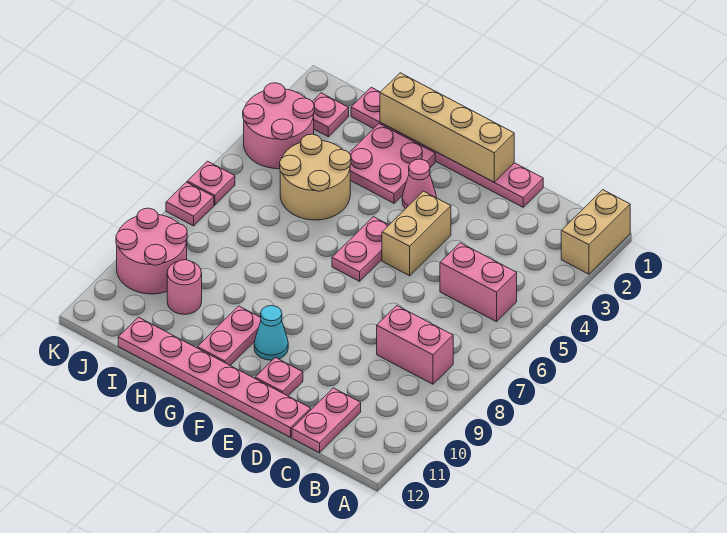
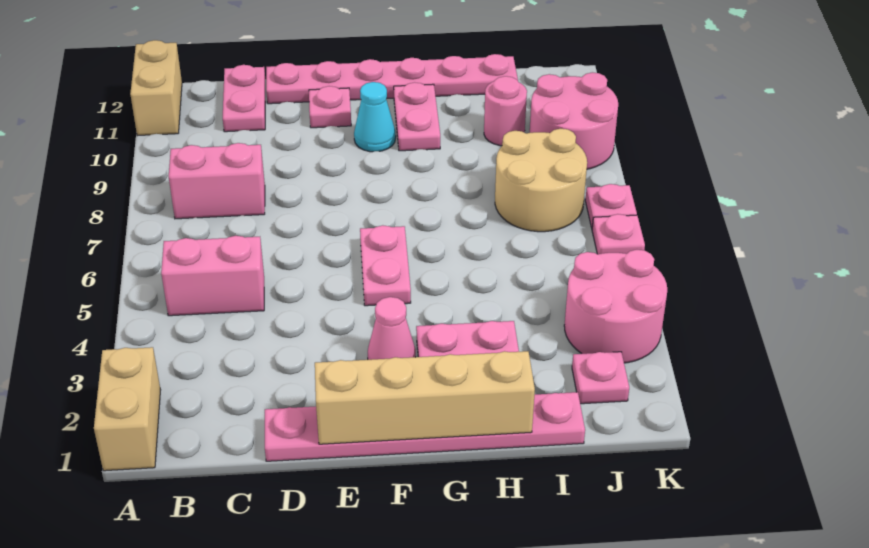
tan 1x2 brick [382,191,451,276] -> tan 1x2 brick moved to [130,40,182,136]
tan 2x2 round brick [280,134,351,220] -> tan 2x2 round brick moved to [495,129,587,232]

